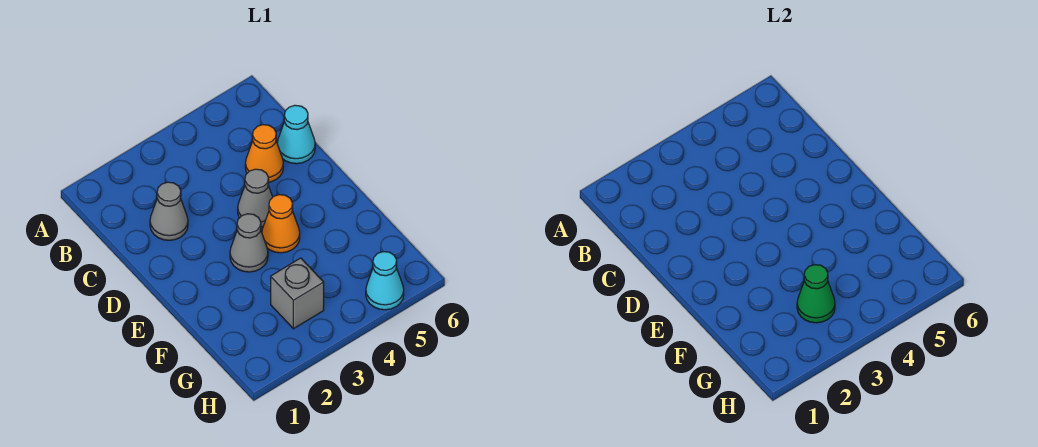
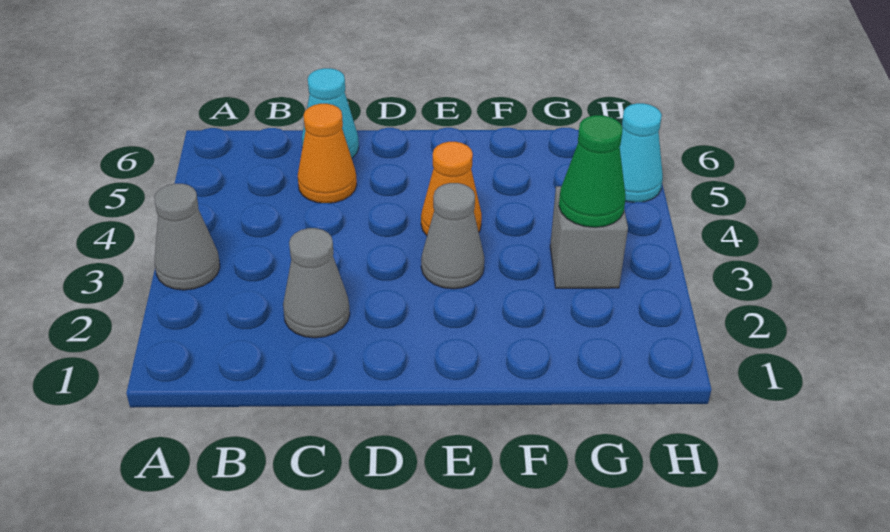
grey 1x1 cone [238,169,273,227] -> grey 1x1 cone moved to [154,184,220,290]

